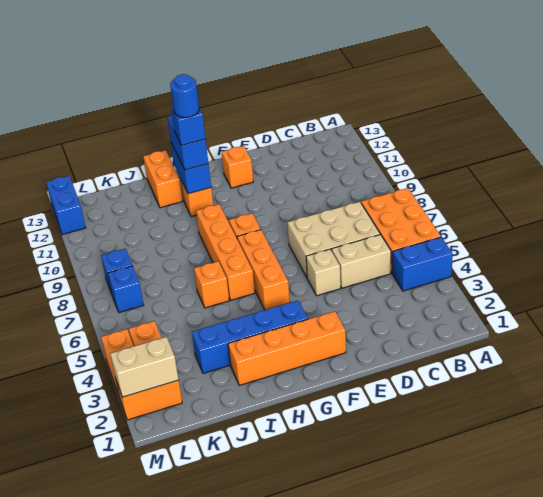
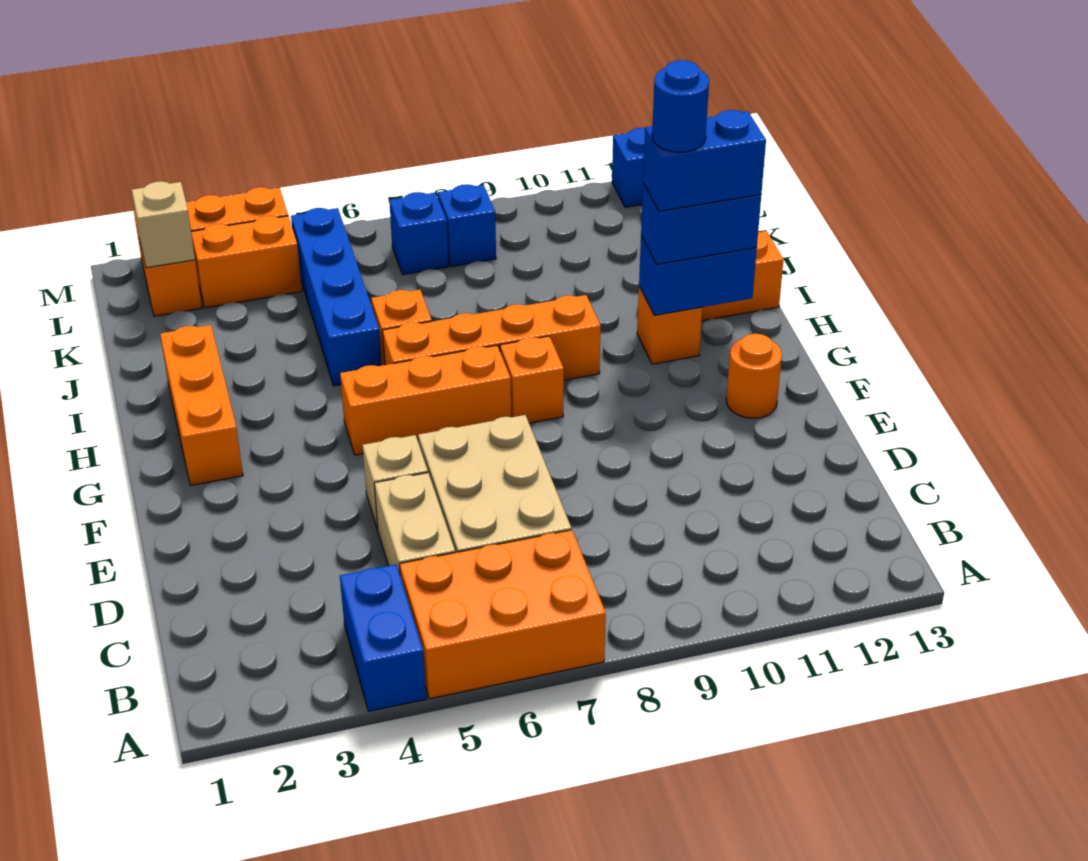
orange 1x4 brick [228,311,346,385] -> orange 1x3 brick [160,325,243,485]
orange 1x1 brick [222,146,253,188] -> orange 1x1 round brick [726,334,782,418]
blue 1x4 brick [192,300,308,373] -> blue 1x4 brick moved to [291,208,382,386]
blue 1x1 brick [171,106,206,145] -> blue 1x2 brick [643,110,766,211]
tan 1x2 brick [110,337,179,397] -> tan 1x1 brick [132,181,195,268]

